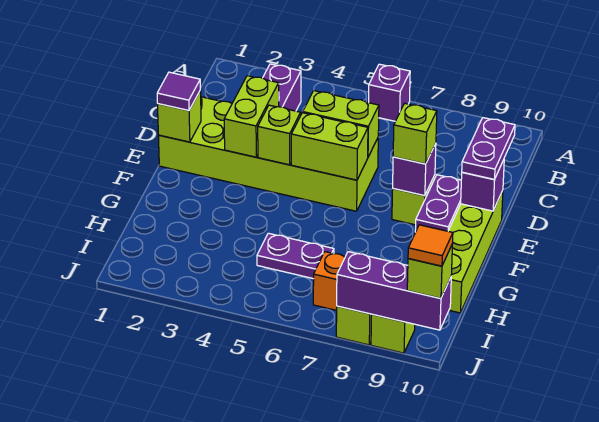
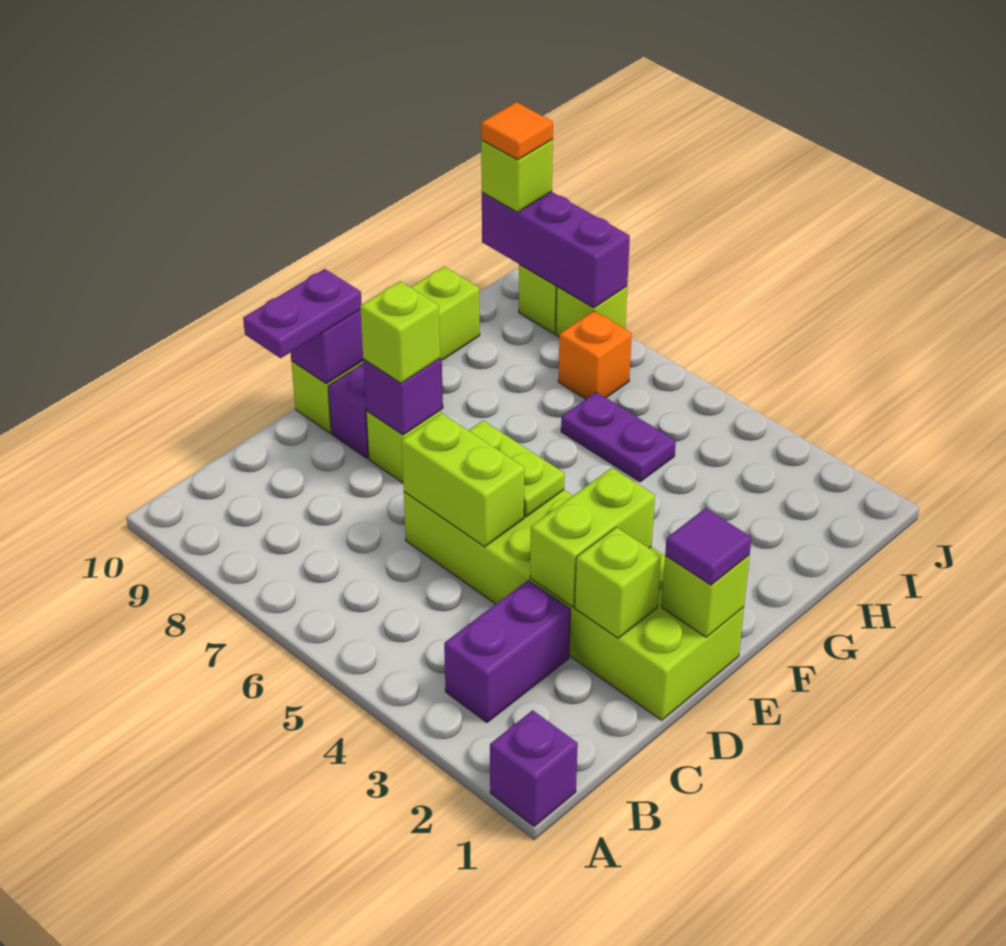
purple 1x1 brick [369,64,410,121] -> purple 1x1 brick moved to [490,710,578,826]
lime 1x1 brick [258,105,301,165] -> lime 1x1 brick moved to [575,527,661,638]
lime 1x2 brick [291,113,368,180] -> lime 1x2 plate [469,421,565,517]

